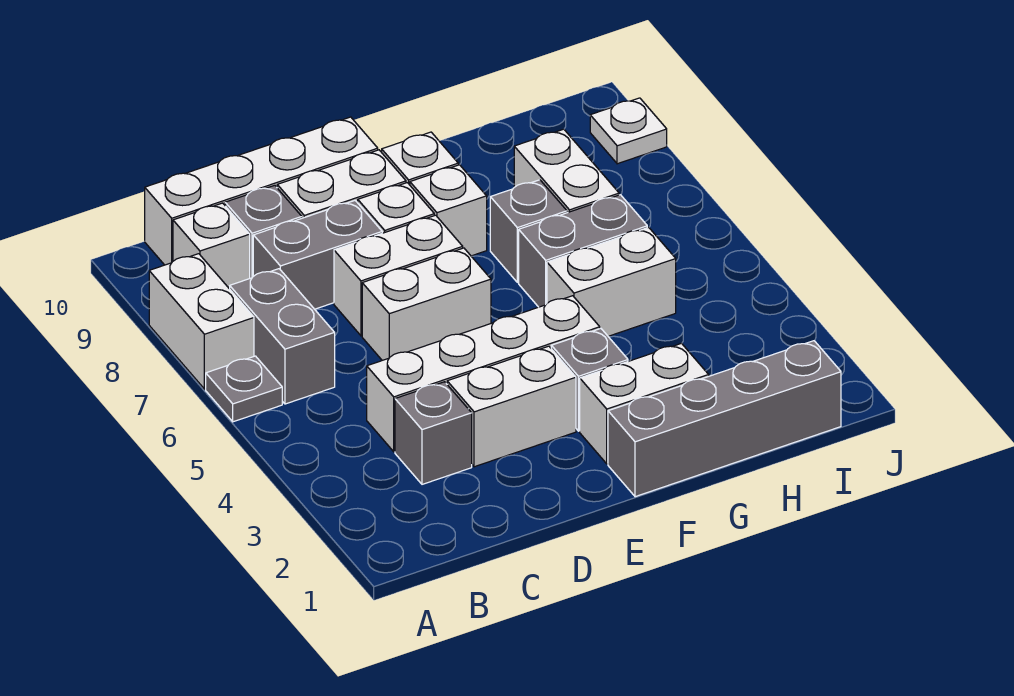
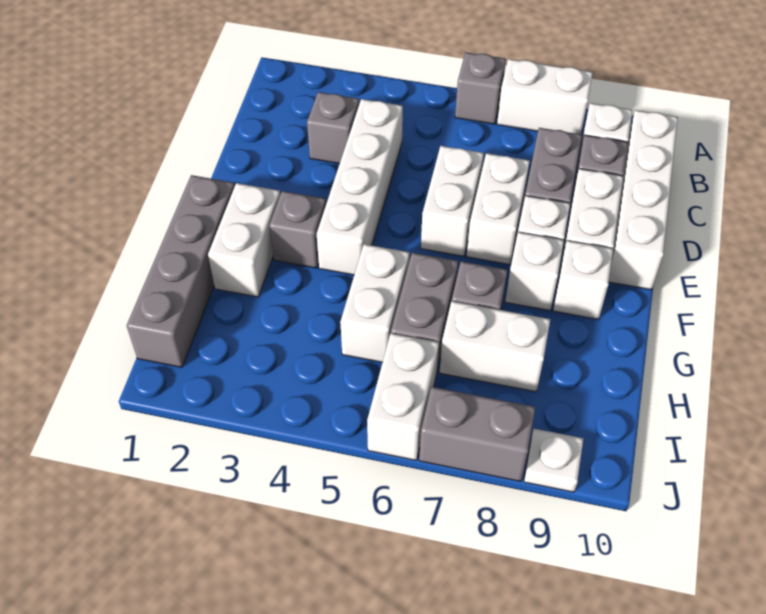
grey 1x1 plate [206,356,282,422] -> grey 1x1 brick [455,52,506,124]
grey 1x2 brick [230,269,335,404] -> grey 1x2 brick moved to [419,387,535,481]
white 1x2 brick [447,346,576,467] -> white 1x2 brick moved to [367,333,439,460]

